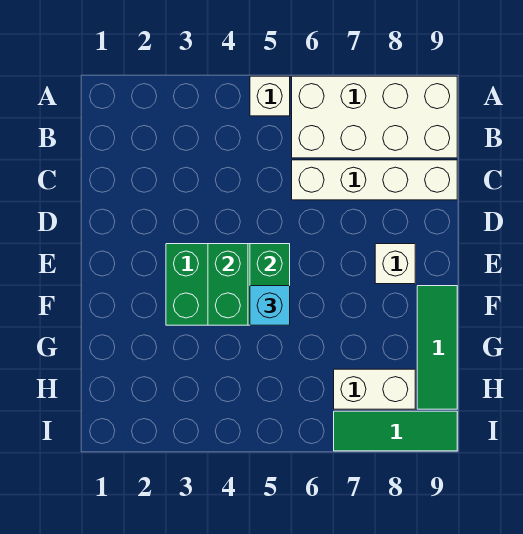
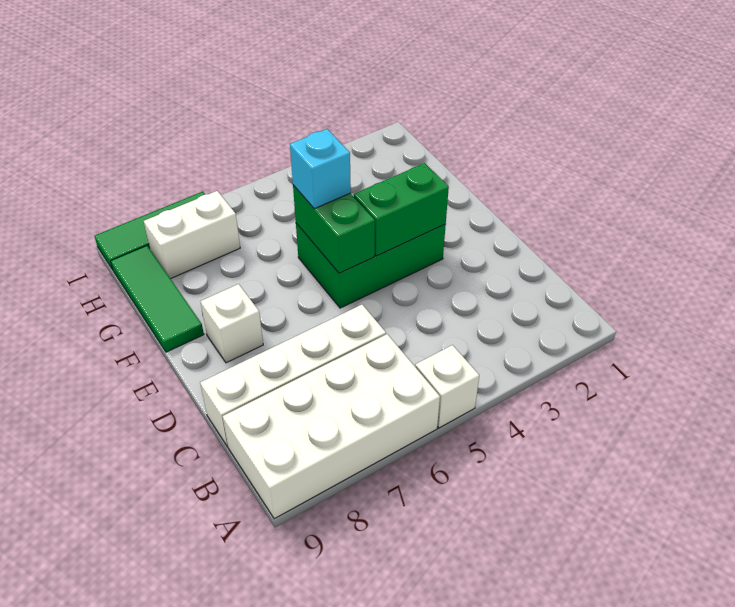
green 1x2 brick [208,244,248,325] -> green 1x2 brick turned to [354,163,449,256]

